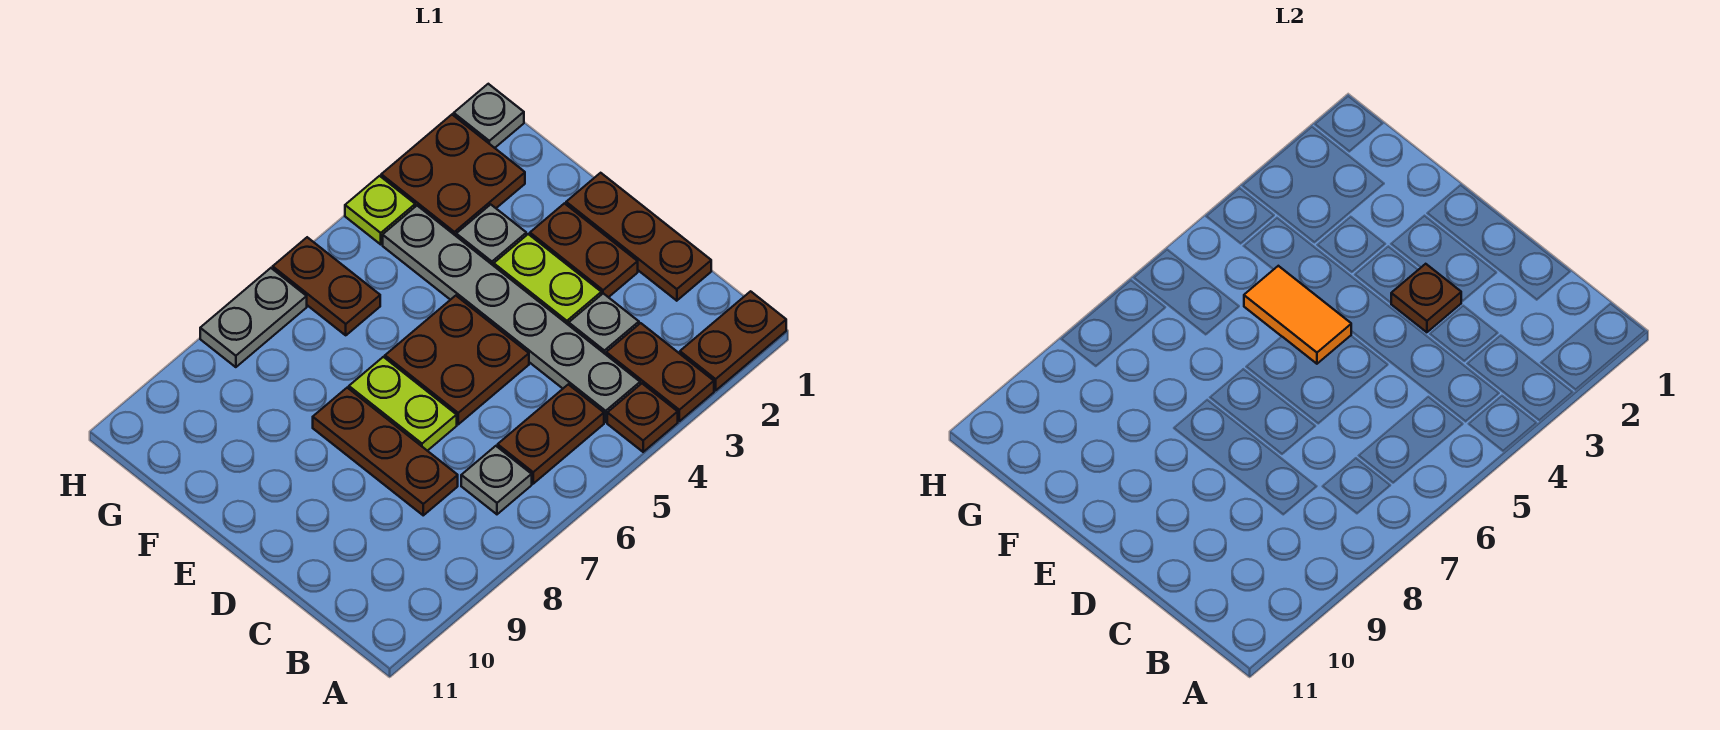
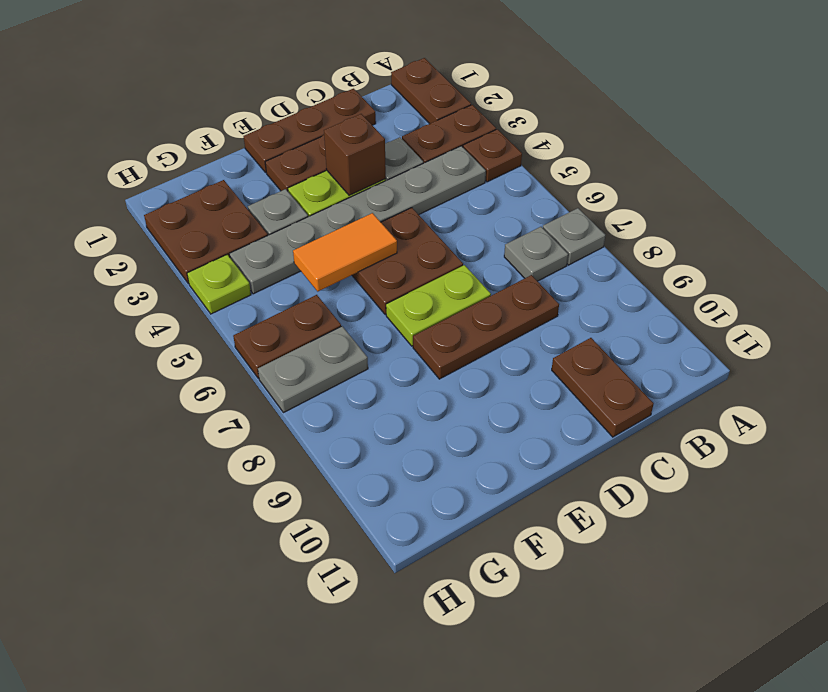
brown 1x2 plate [498,384,604,484] -> brown 1x2 plate moved to [552,338,654,437]
brown 1x1 plate [1391,264,1461,332] -> brown 1x1 brick [324,114,386,196]
grey 1x1 plate [454,84,524,148] -> grey 1x1 plate moved to [543,208,605,265]
grey 1x2 plate [200,268,307,367] -> grey 1x2 plate turned to [258,326,368,413]

